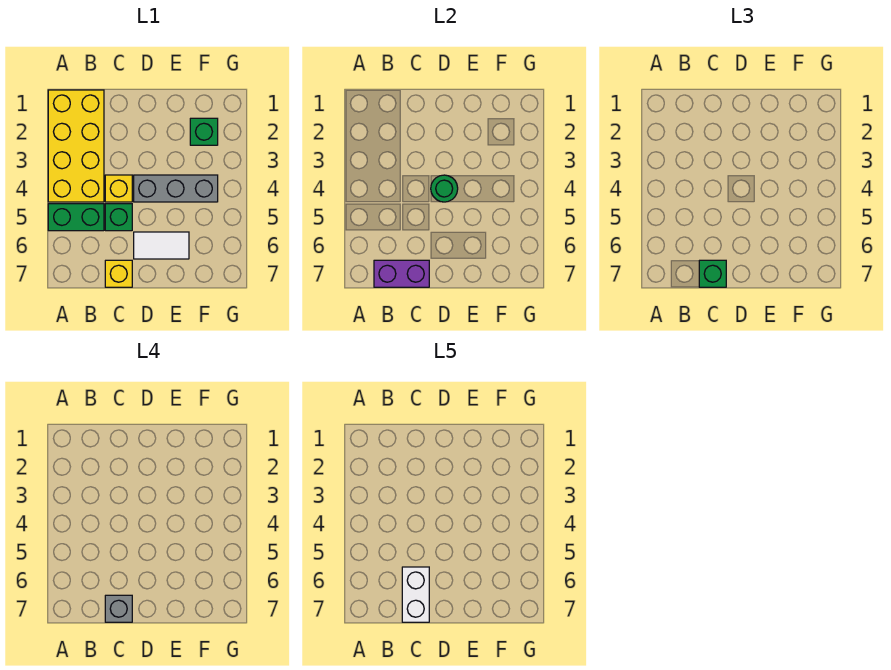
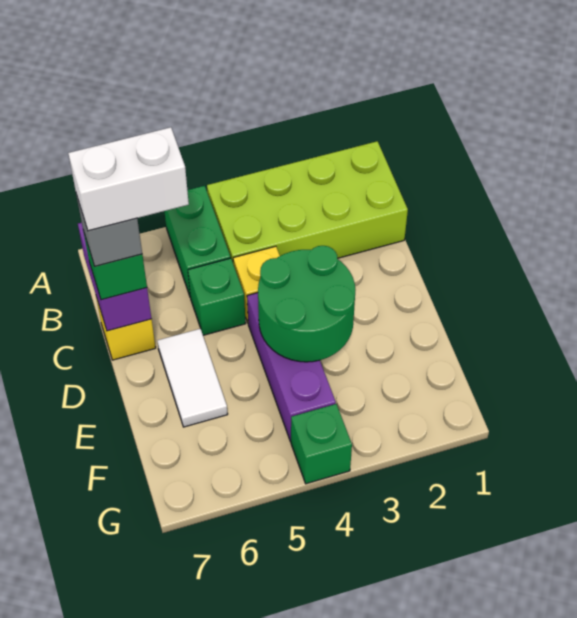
yellow 2x4 brick [48,90,104,202] -> lime 2x4 brick [207,141,408,264]
grey 1x3 brick [134,175,218,202] -> purple 1x3 brick [247,293,336,442]
green 1x1 round brick [431,175,458,202] -> green 2x2 round brick [258,246,355,362]
green 1x1 brick [190,118,218,145] -> green 1x1 brick moved to [291,404,352,484]

